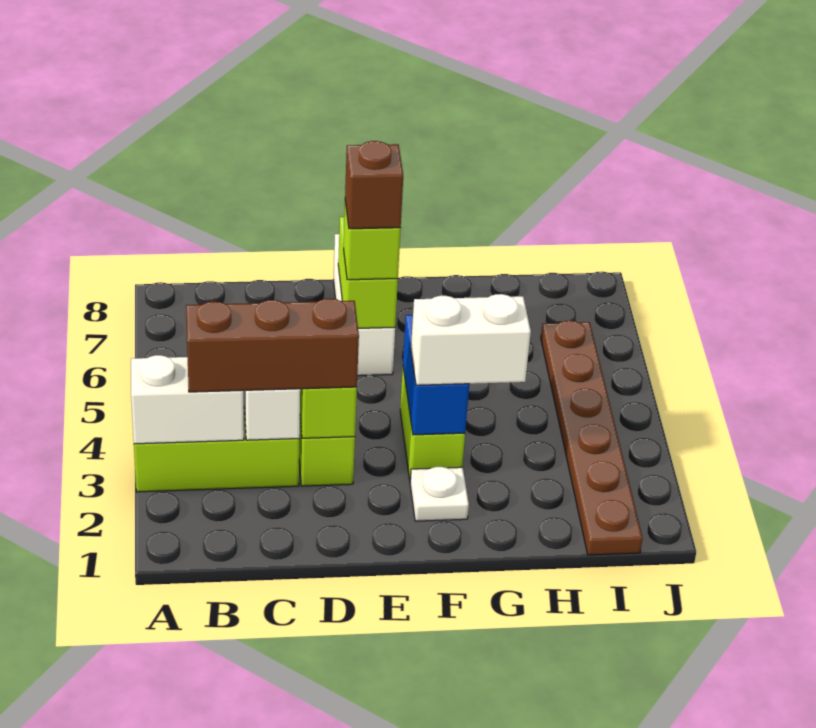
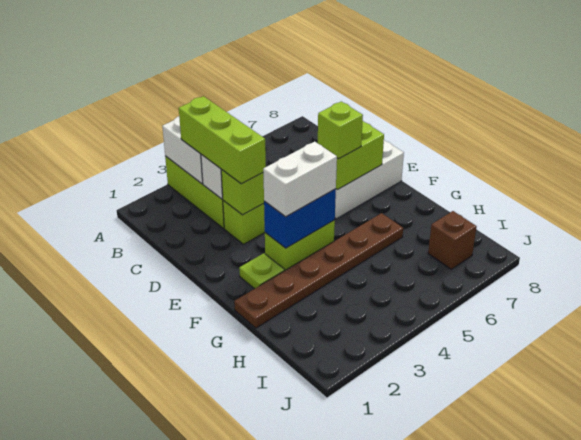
brown 1x3 brick [186,299,359,392] -> lime 1x3 brick [179,96,266,184]
brown 1x1 brick [345,141,403,229] -> brown 1x1 brick moved to [428,211,477,269]
white 1x1 plate [410,467,469,521] -> lime 1x1 plate [239,253,285,289]
white 1x2 brick [411,294,531,385] -> white 1x2 brick turned to [263,141,337,217]
brown 1x6 plate [541,321,643,555] -> brown 1x6 plate moved to [234,213,403,328]

